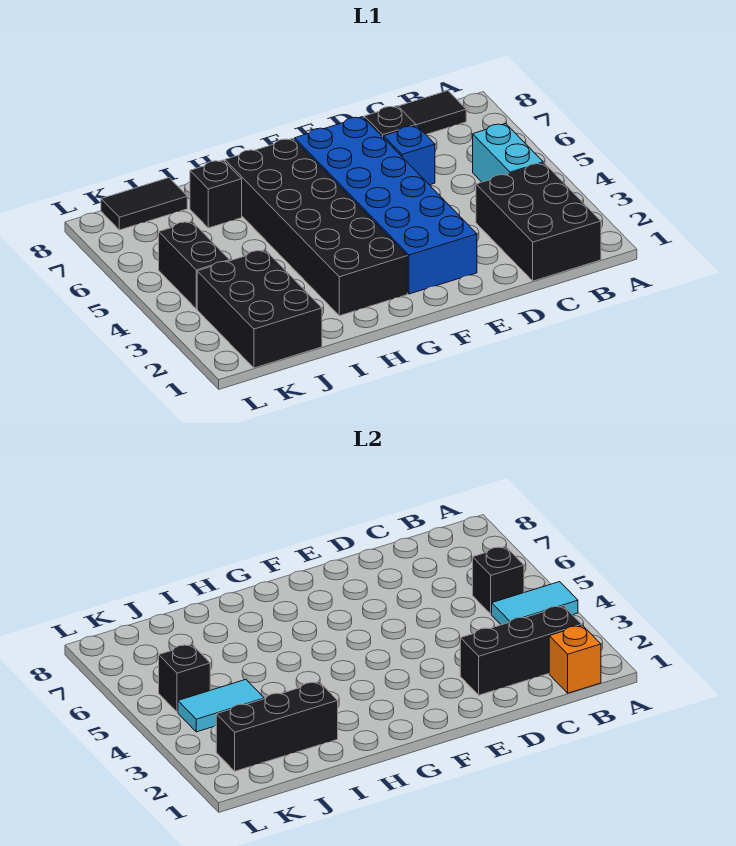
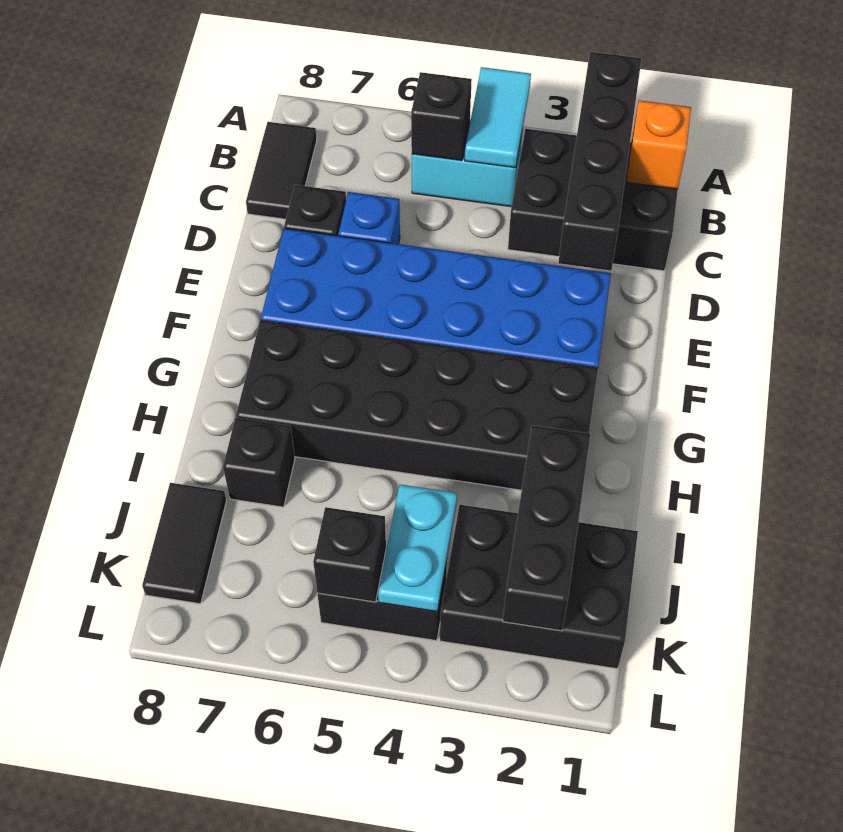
black 1x3 brick [460,606,582,695] -> black 1x4 brick [558,52,641,271]
cyan 1x2 tile [178,679,264,732] -> cyan 1x2 plate [378,485,457,612]

